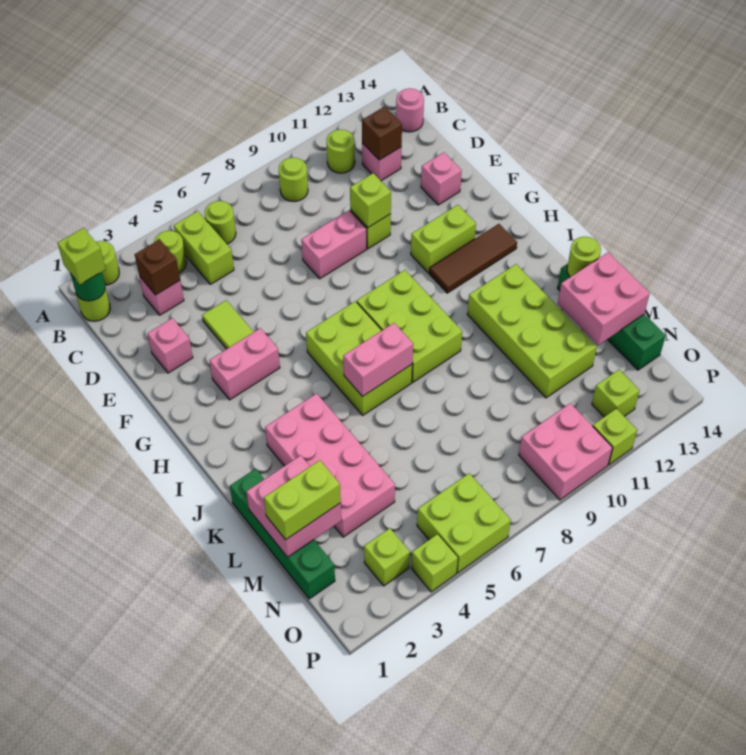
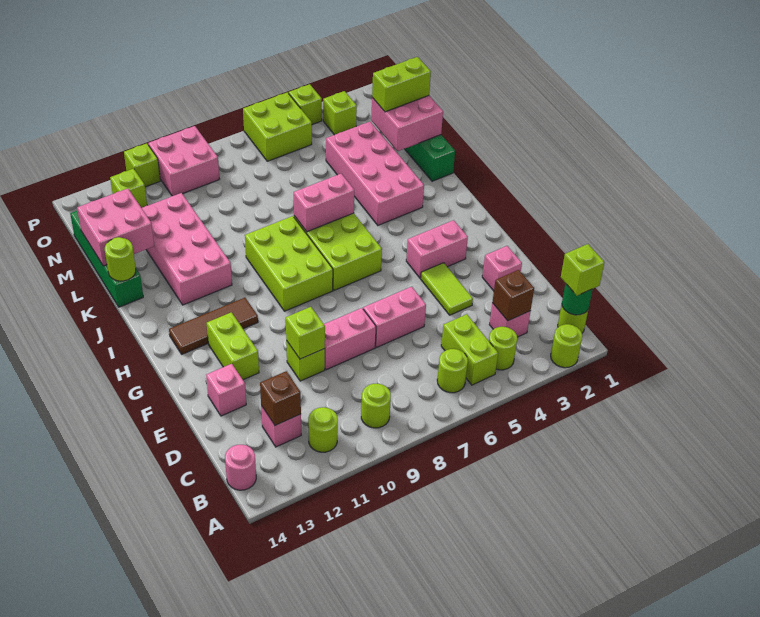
none -> pink 1x2 brick [363,287,426,348]
lime 1x2 brick [411,205,476,273] -> lime 1x2 brick turned to [207,312,259,380]
lime 2x4 brick [467,264,597,398] -> pink 2x4 brick [142,193,232,305]

